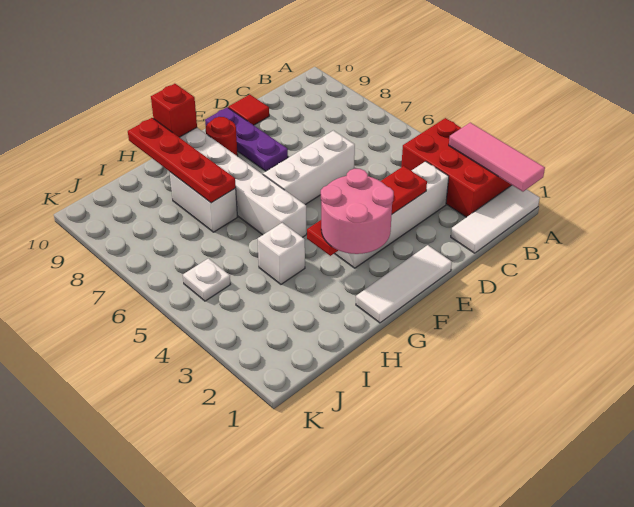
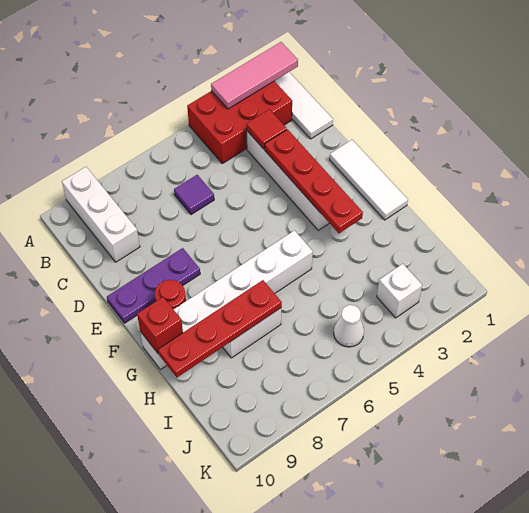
none -> purple 1x1 tile [174,175,214,215]
white 1x3 brick [263,130,355,205] -> white 1x3 brick moved to [62,167,140,262]
red 1x1 tile [228,95,269,125] -> red 1x1 tile moved to [246,109,287,149]
pink 2x2 round brick [321,169,394,254] -> none
white 1x1 brick [258,223,305,284] -> white 1x1 brick moved to [377,264,422,318]
white 1x1 plate [183,258,230,301] -> white 1x1 cone [334,305,364,347]

